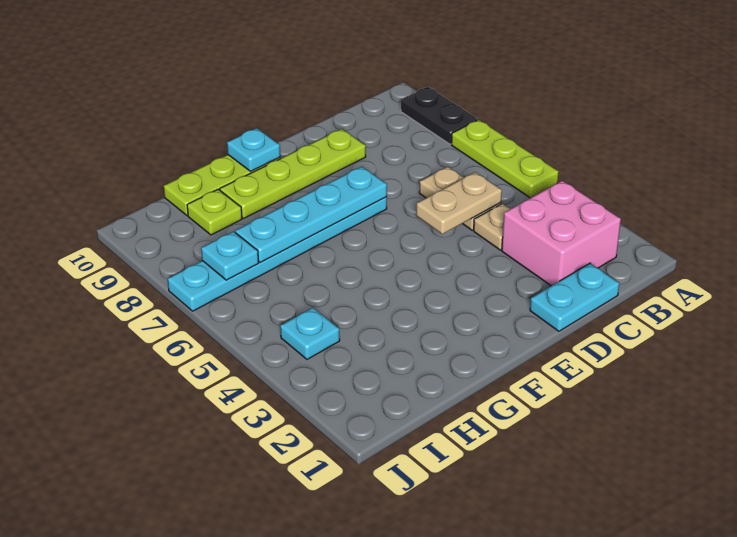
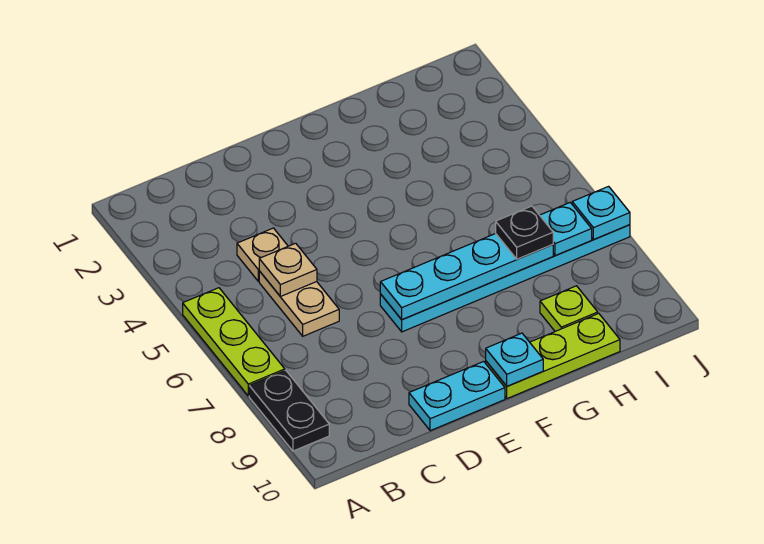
pink 2x2 brick [502,181,621,286] -> none
cyan 1x2 plate [530,263,619,331] -> cyan 1x2 plate moved to [409,361,505,431]
tan 1x2 plate [416,172,502,234] -> tan 1x1 plate [259,243,317,296]
lime 1x4 plate [220,129,366,218] -> none
none -> black 1x1 plate [496,206,553,259]
cyan 1x1 plate [280,308,340,359] -> cyan 1x1 plate moved to [572,186,630,240]

